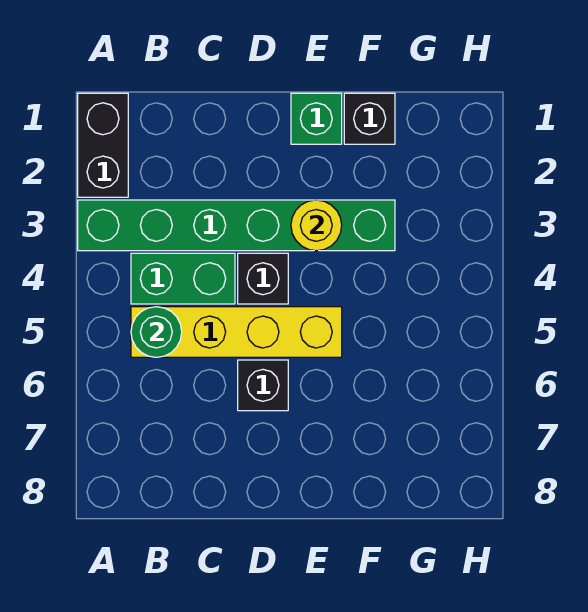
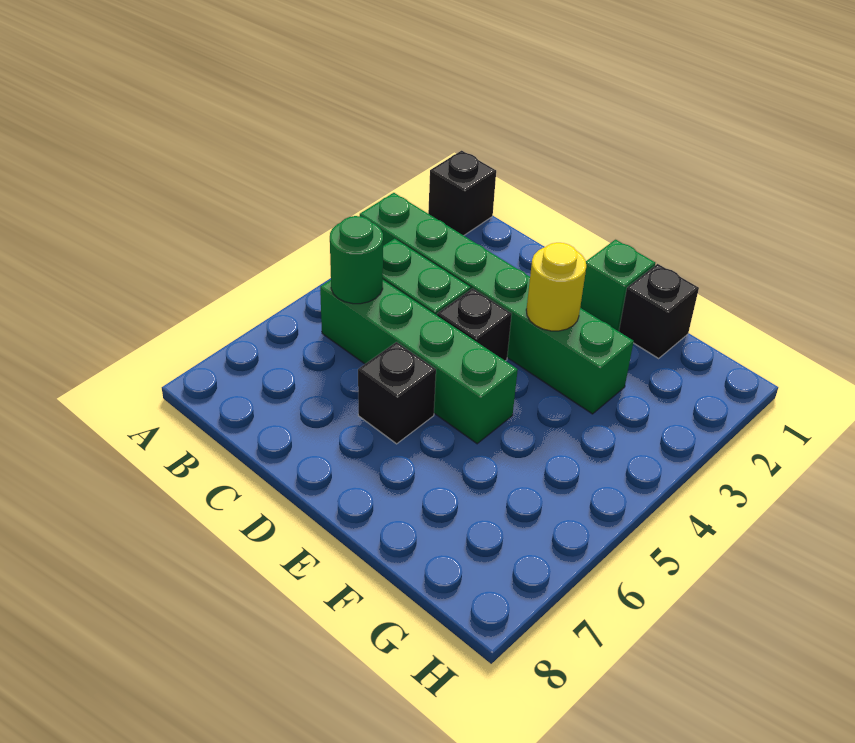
black 1x2 brick [78,93,128,197] -> black 1x1 brick [428,151,496,236]
yellow 1x4 brick [131,307,342,357] -> green 1x4 brick [320,280,518,444]

